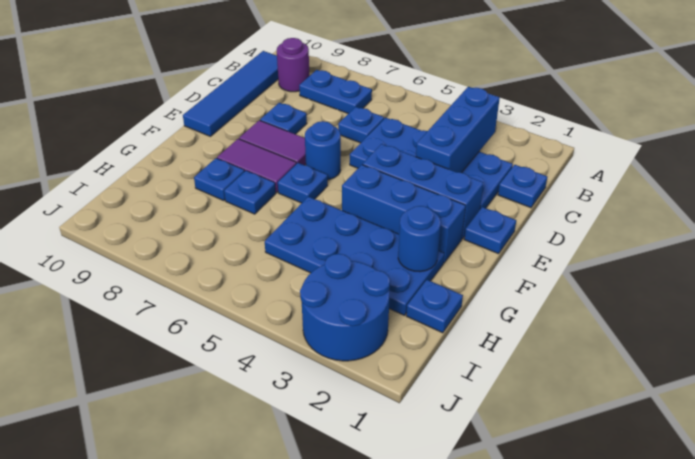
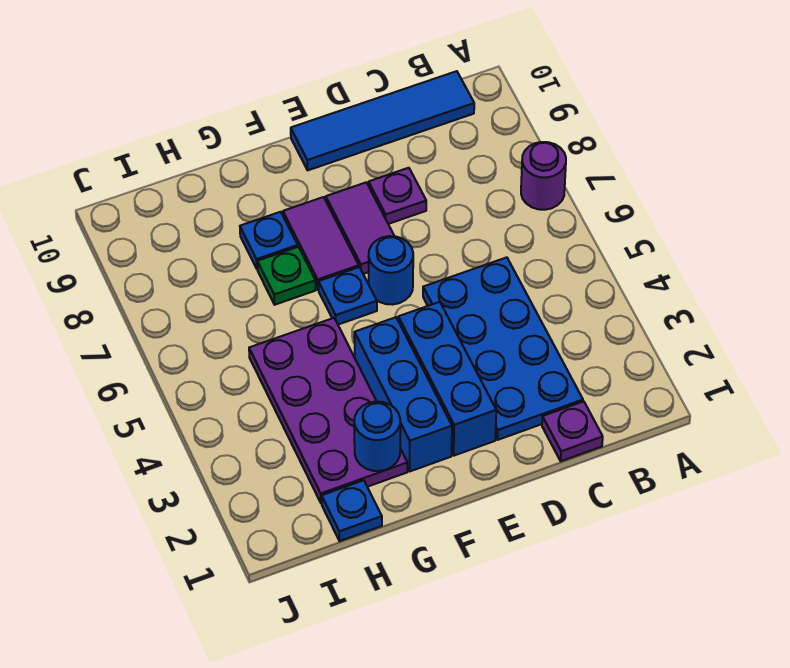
blue 1x3 brick [416,87,500,173] -> none
blue 1x2 plate [299,70,372,114] -> none
purple 1x1 round brick [277,38,309,92] -> purple 1x1 round brick moved to [521,142,566,210]
blue 1x1 plate [498,165,547,208] -> purple 1x1 plate [542,401,603,461]
blue 1x1 plate [338,107,384,143] -> none
blue 1x1 plate [260,103,307,134] -> purple 1x1 plate [369,168,426,224]
blue 1x1 plate [464,207,516,254] -> none
blue 2x4 plate [265,197,444,315] -> purple 2x4 plate [249,318,407,503]
blue 1x1 plate [224,171,276,214] -> green 1x1 plate [257,247,316,305]
blue 2x2 round brick [300,254,390,361] -> none

